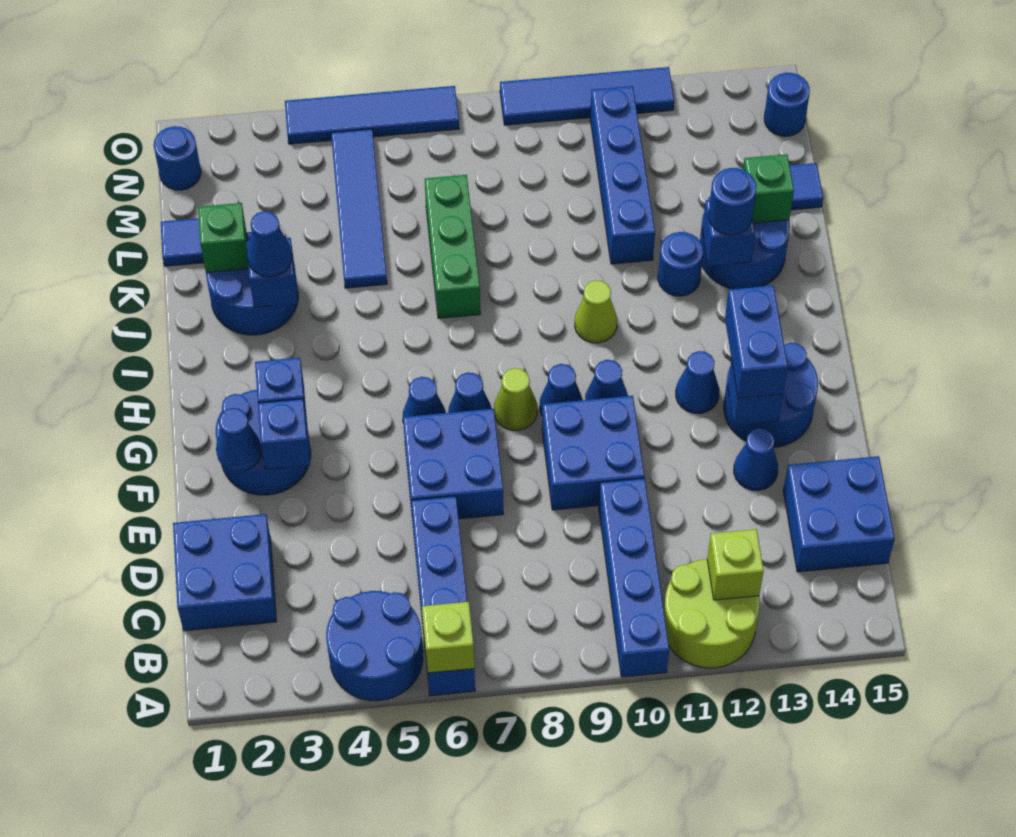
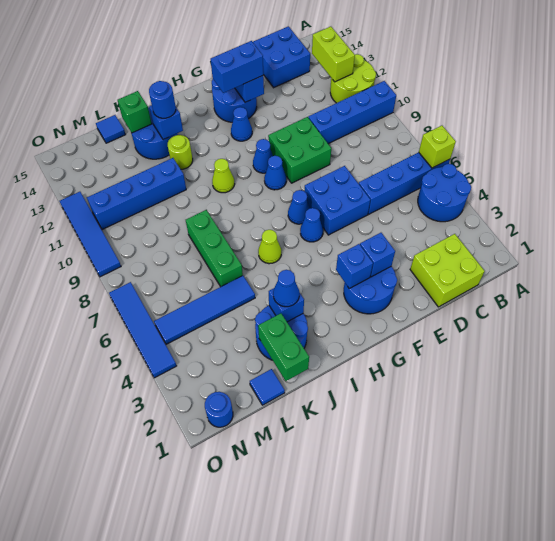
lime 1x1 brick [707,529,764,600] -> lime 1x2 brick [312,27,355,82]
blue 2x2 brick [173,514,276,631] -> lime 2x2 brick [410,234,484,307]
blue 2x2 brick [542,396,645,510] -> green 2x2 brick [268,117,331,183]
blue 1x1 cone [734,428,778,490] -> none
blue 1x1 cone [216,408,262,472] -> none
lime 1x1 cone [494,368,537,430] -> lime 1x1 cone moved to [258,230,281,264]
green 1x3 brick [425,175,480,318] -> green 1x3 brick turned to [186,210,243,287]
blue 1x1 round brick [658,232,703,296] -> lime 1x1 round brick [168,135,193,169]
green 1x1 brick [198,203,249,272] -> green 1x2 brick [258,313,309,381]
blue 1x1 round brick [764,73,810,136] -> none

